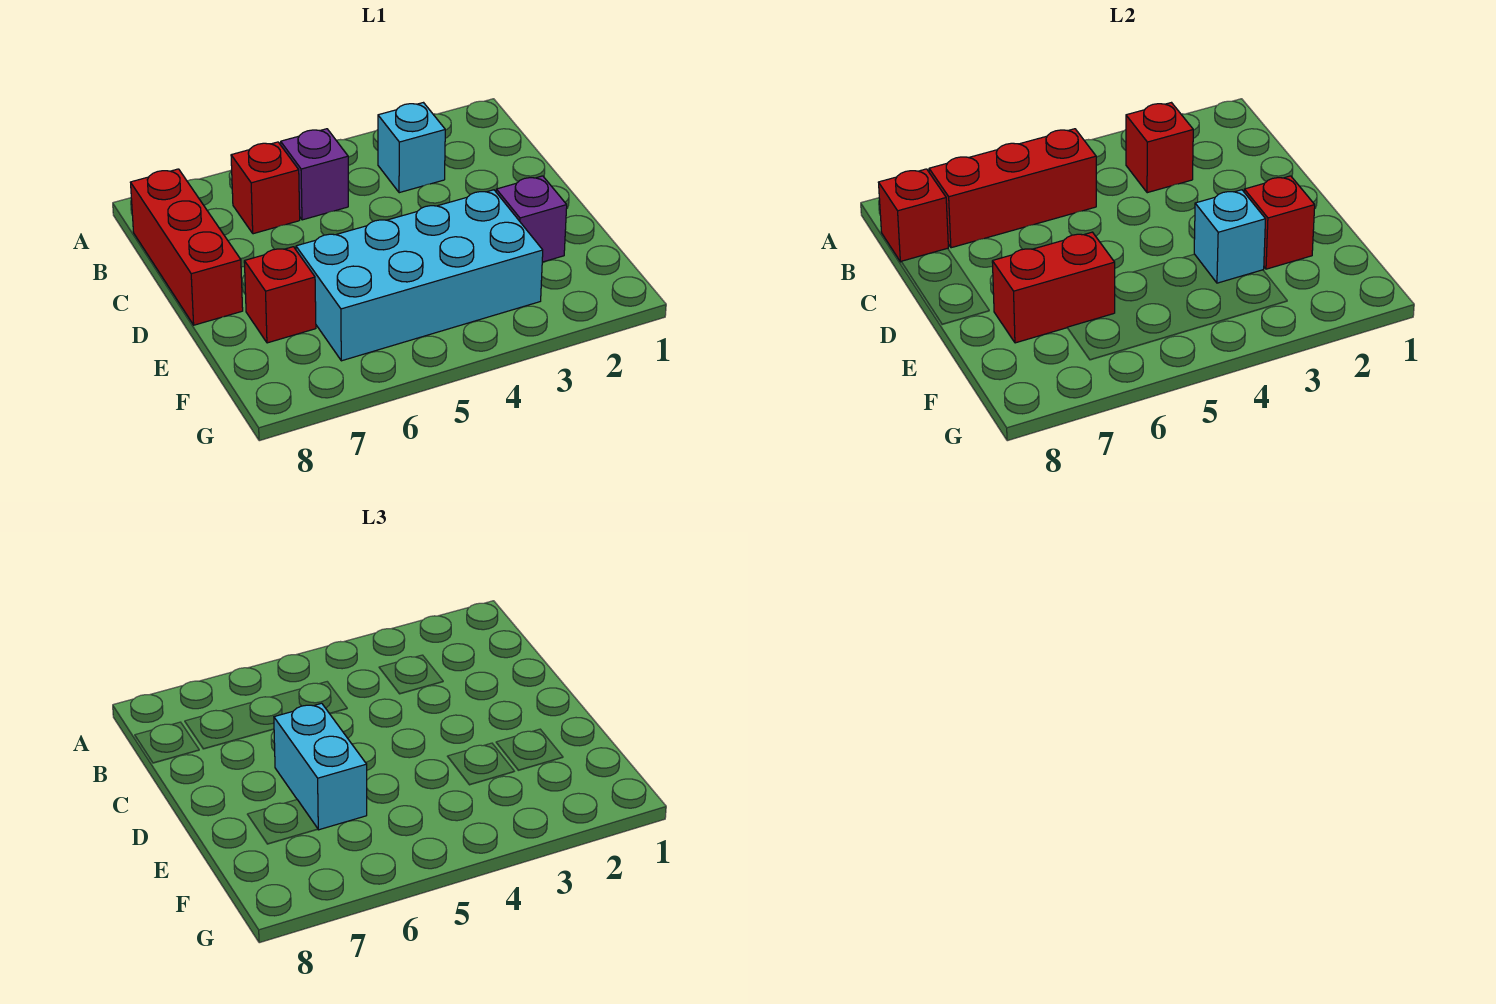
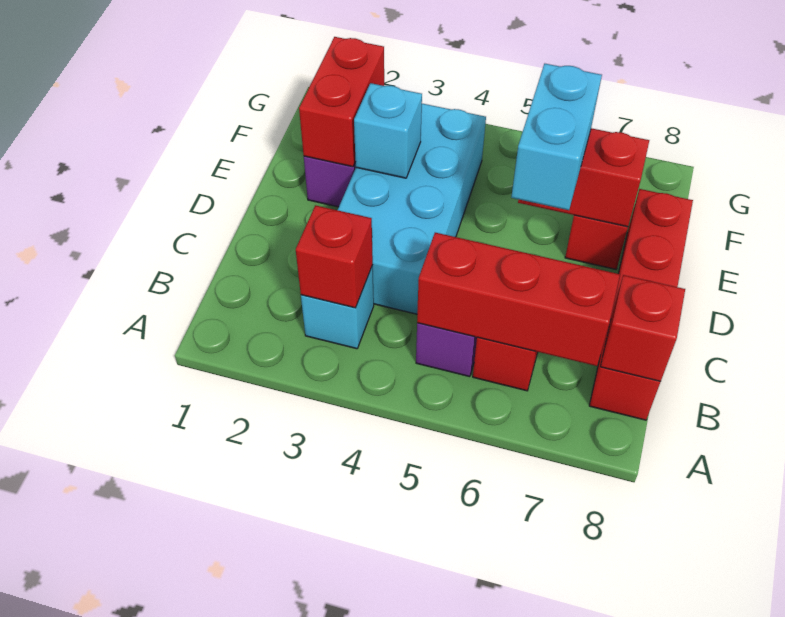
red 1x3 brick [131,169,243,325] -> red 1x4 brick [589,189,693,420]
red 1x1 brick [1244,176,1315,269] -> red 1x2 brick [299,37,384,167]
cyan 2x4 brick [296,190,543,361] -> cyan 2x4 brick turned to [338,104,486,314]

